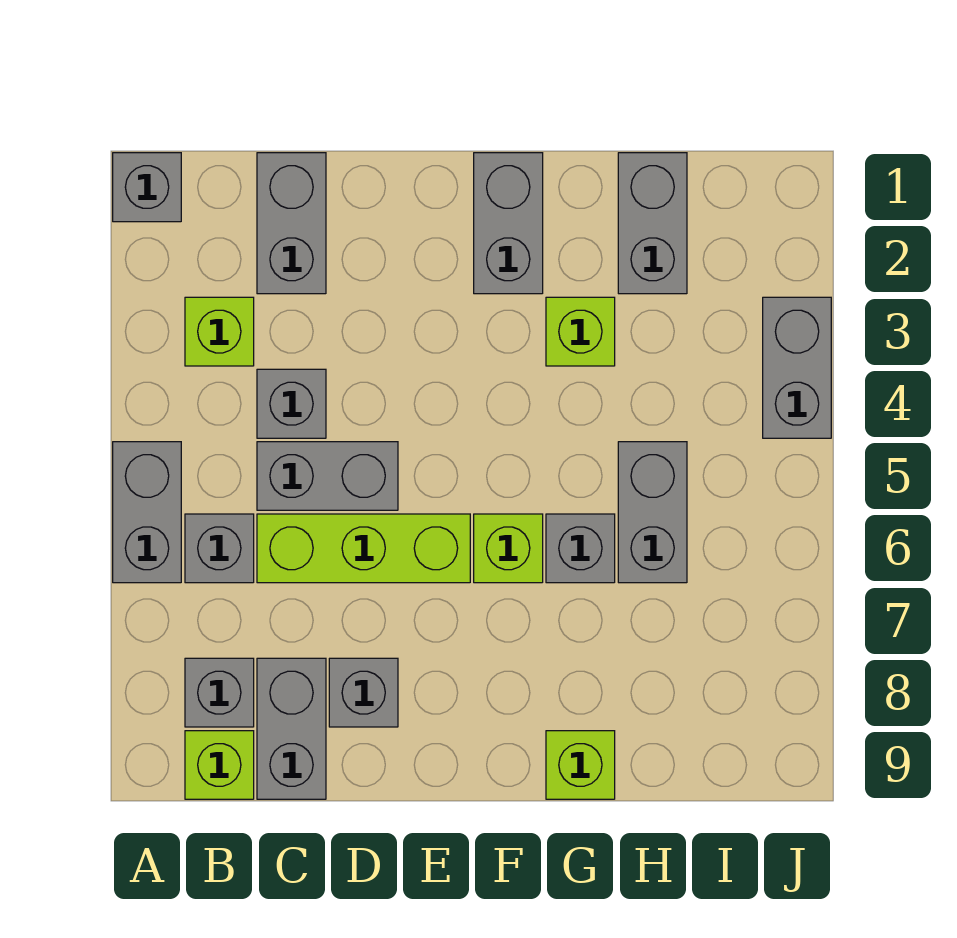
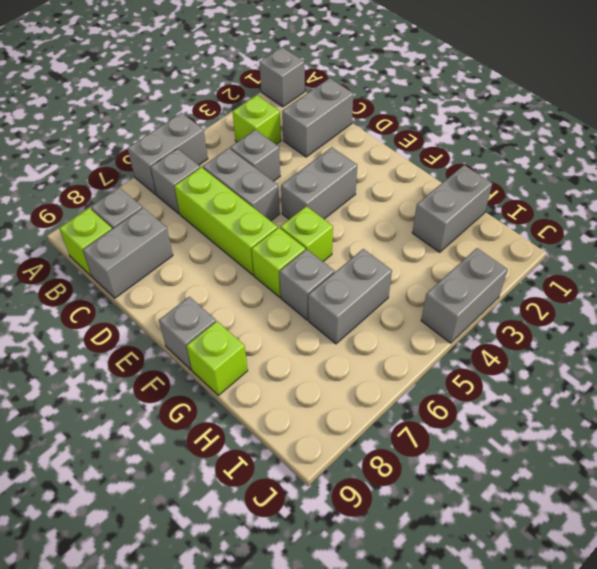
grey 1x1 brick [329,658,398,727] -> grey 1x1 brick moved to [159,297,216,370]
grey 1x2 brick [474,153,543,294] -> grey 1x2 brick moved to [281,147,357,219]
lime 1x1 brick [546,297,615,366] -> lime 1x1 brick moved to [280,206,333,261]

